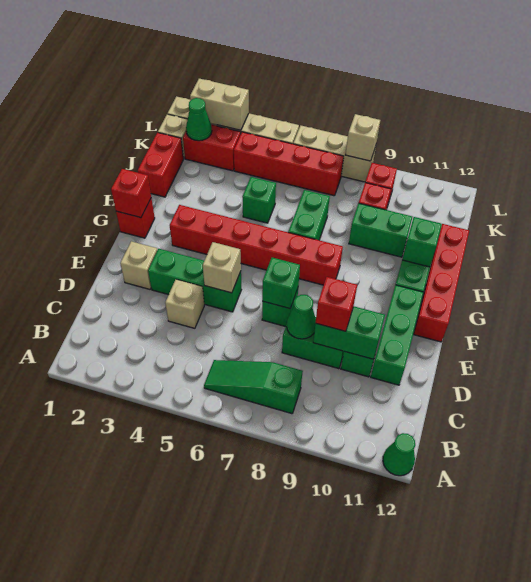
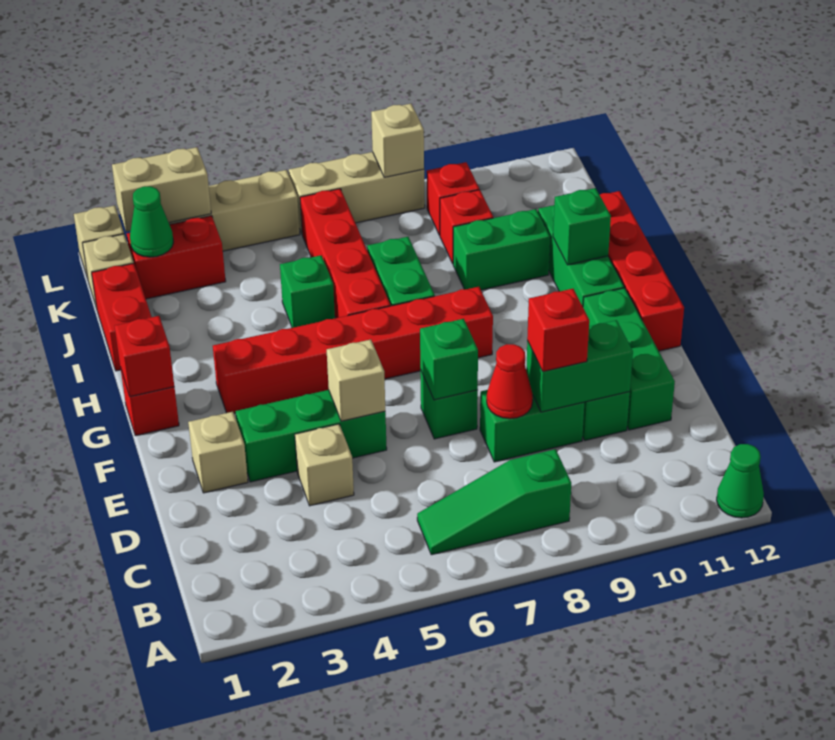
green 1x1 cone [287,295,316,339] -> red 1x1 cone [487,344,533,419]
red 1x4 brick [234,132,344,196] -> red 1x4 brick turned to [300,189,390,318]

